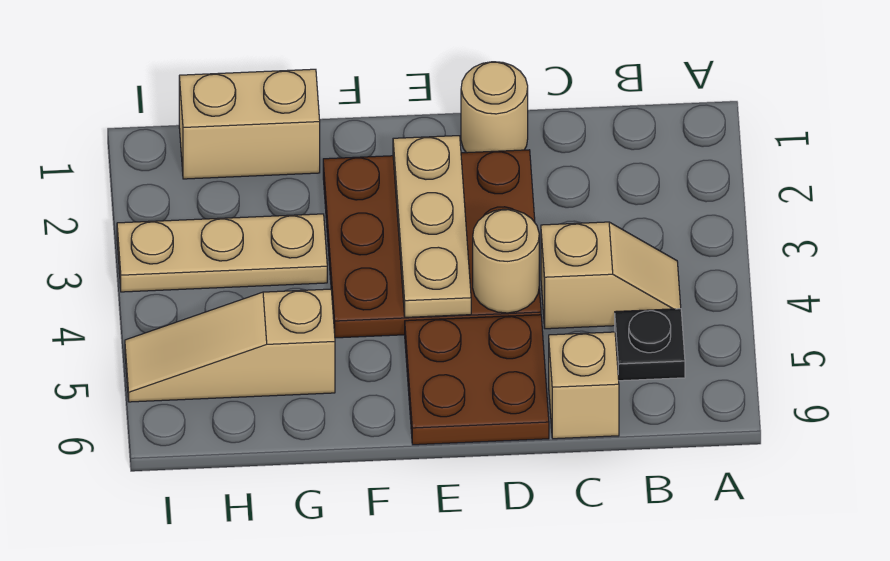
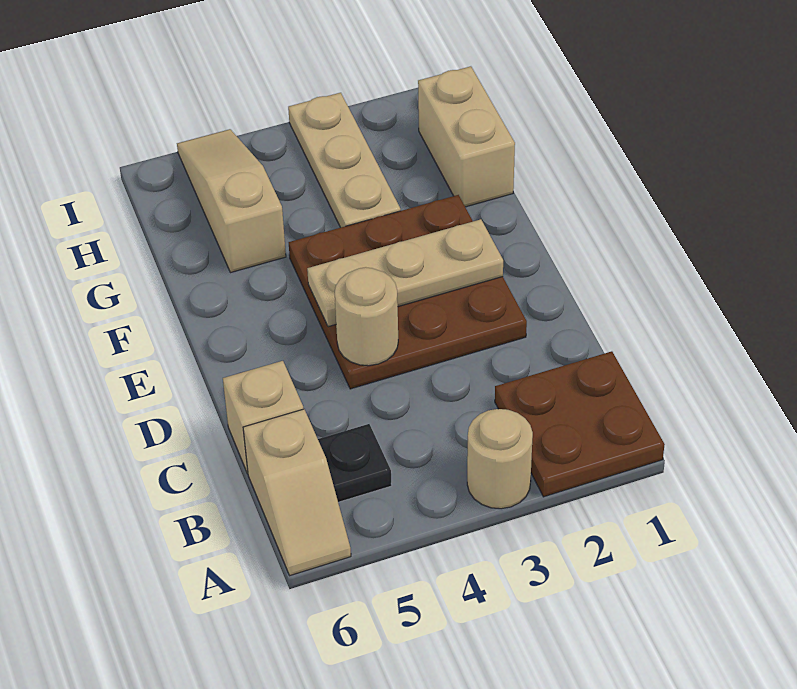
tan 1x2 slope [541,222,681,329] -> tan 1x2 slope moved to [243,409,351,575]
tan 1x1 round brick [461,62,528,153] -> tan 1x1 round brick moved to [467,409,533,509]
brown 2x2 plate [405,315,549,445] -> brown 2x2 plate moved to [495,351,665,497]

